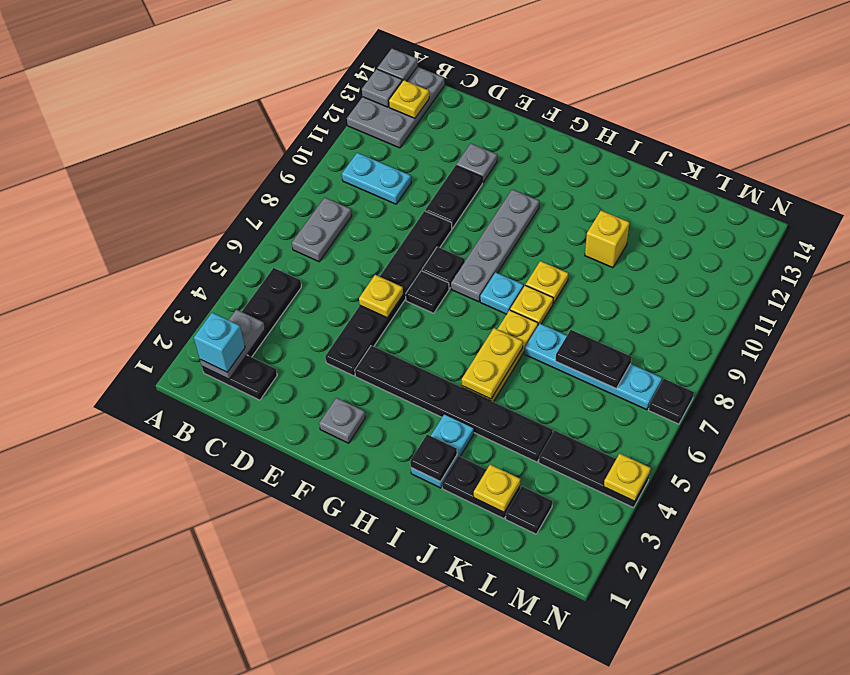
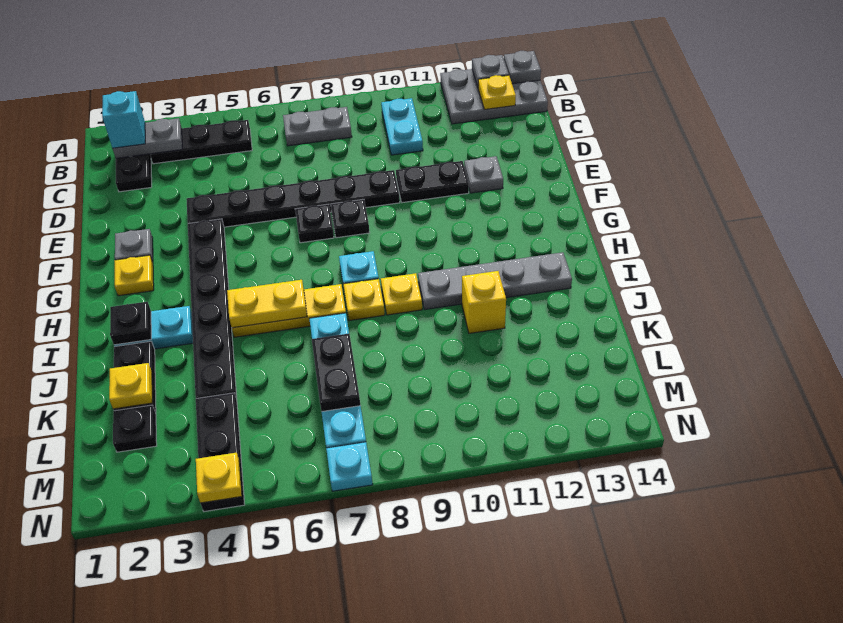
yellow 1x1 plate [359,275,403,318] -> yellow 1x1 plate moved to [115,255,154,296]
grey 1x4 plate [451,189,539,302] -> grey 1x4 plate moved to [418,252,572,310]
black 1x1 plate [649,379,694,424] -> cyan 1x1 plate [326,442,373,491]

